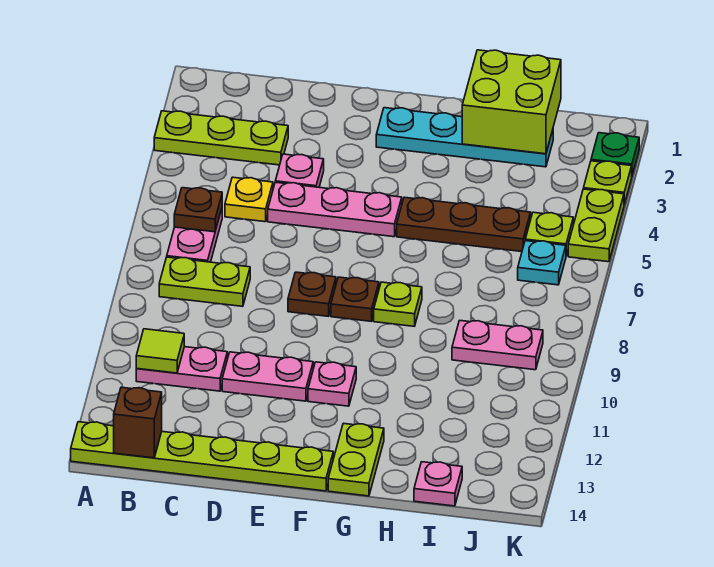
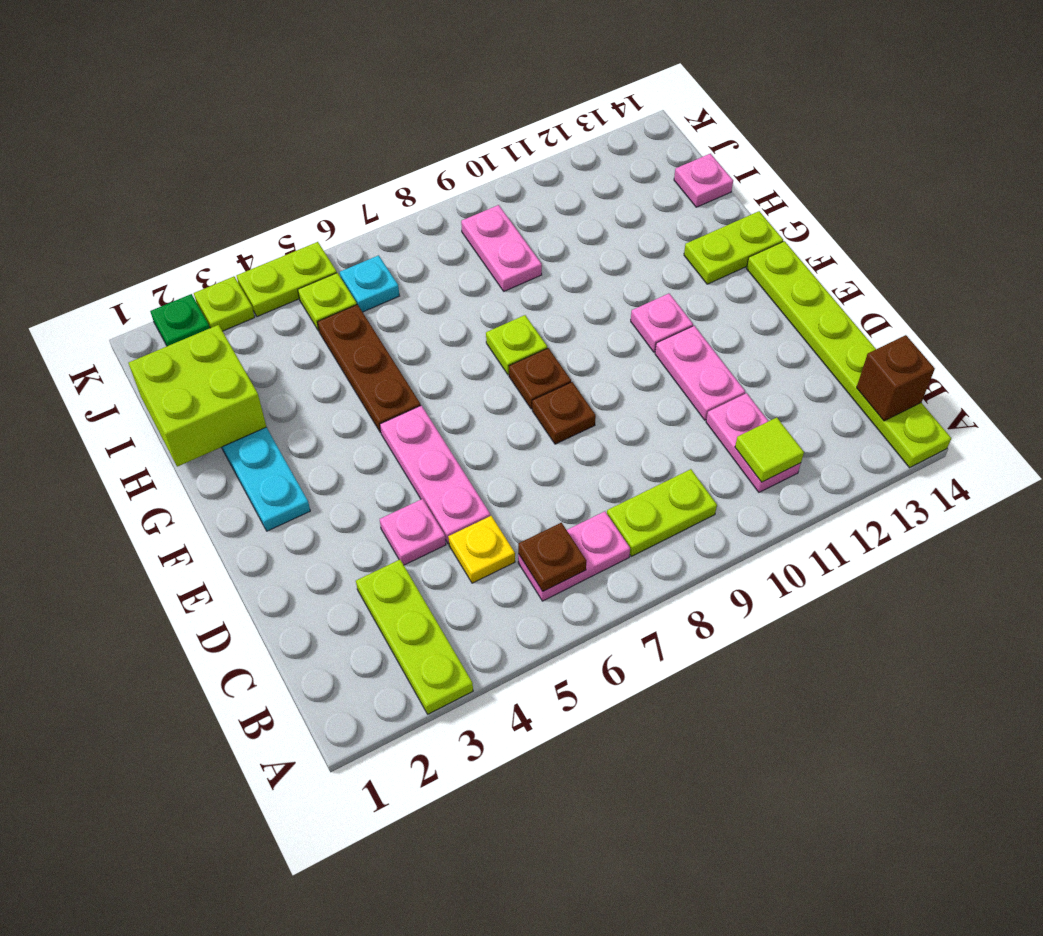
lime 1x2 plate [159,257,250,306] -> lime 1x2 plate turned to [607,469,717,556]

